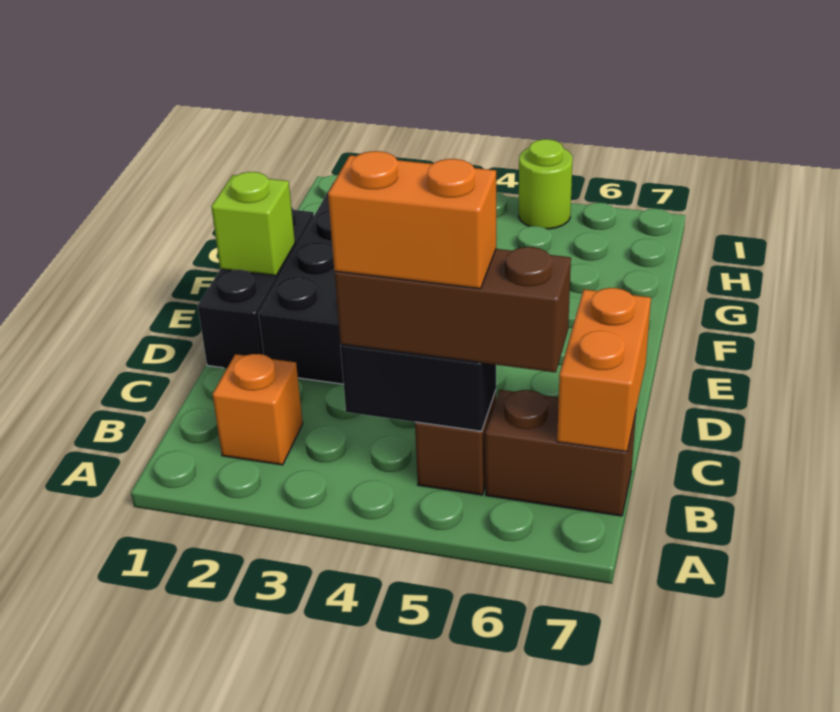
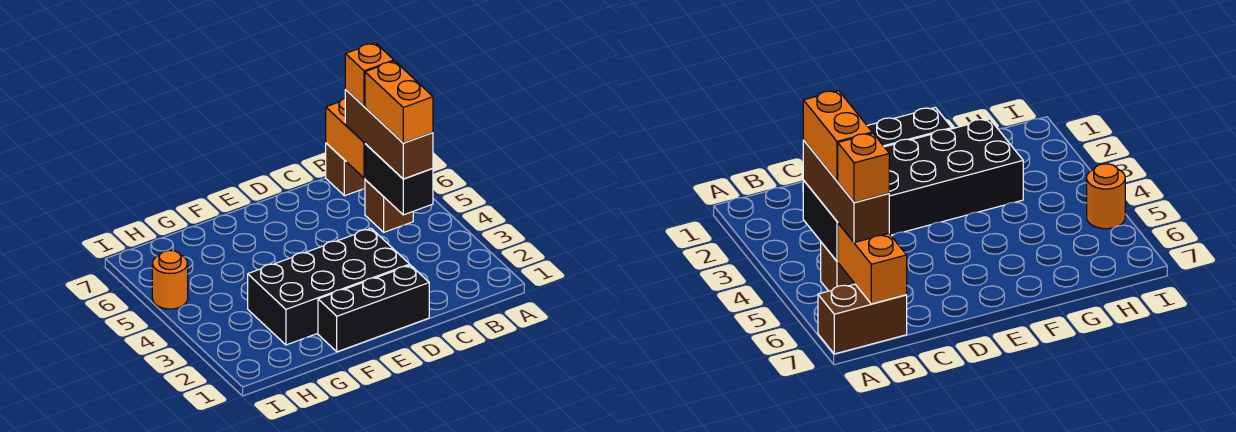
orange 1x1 brick [213,354,303,465] -> orange 1x1 brick moved to [345,43,394,106]
brown 1x2 brick [485,390,636,516] -> brown 1x2 brick turned to [326,143,365,196]
orange 1x2 brick [557,288,651,452] -> orange 1x2 brick turned to [326,98,365,178]
lime 1x1 brick [211,172,295,276] -> none
lime 1x1 round brick [519,139,573,229] -> orange 1x1 round brick [152,250,188,309]

